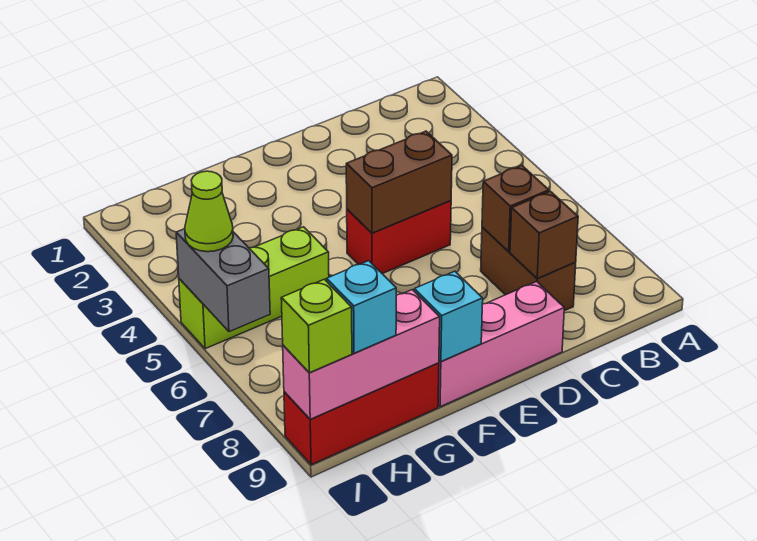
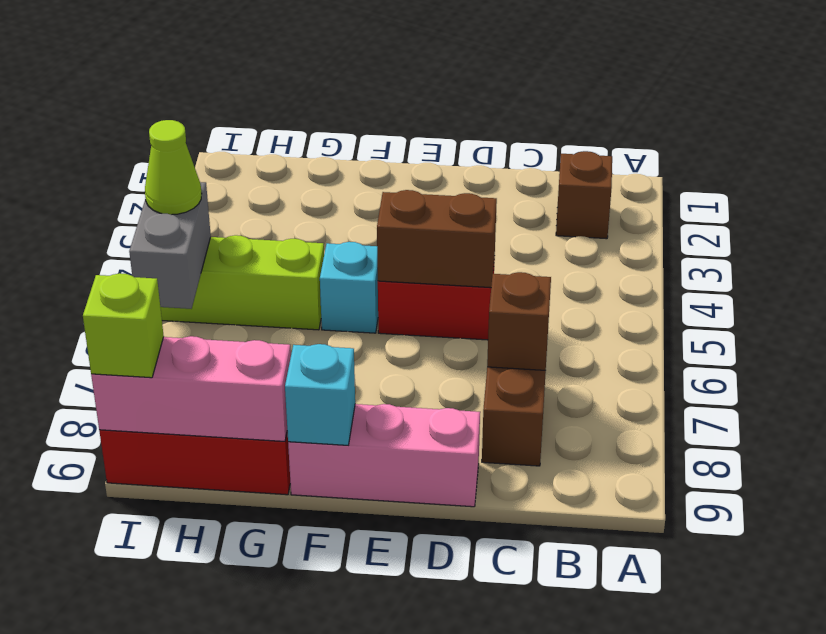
brown 1x1 brick [510,191,578,278] -> brown 1x1 brick moved to [556,151,612,239]
cyan 1x1 brick [327,261,396,353] -> cyan 1x1 brick moved to [320,242,378,333]

